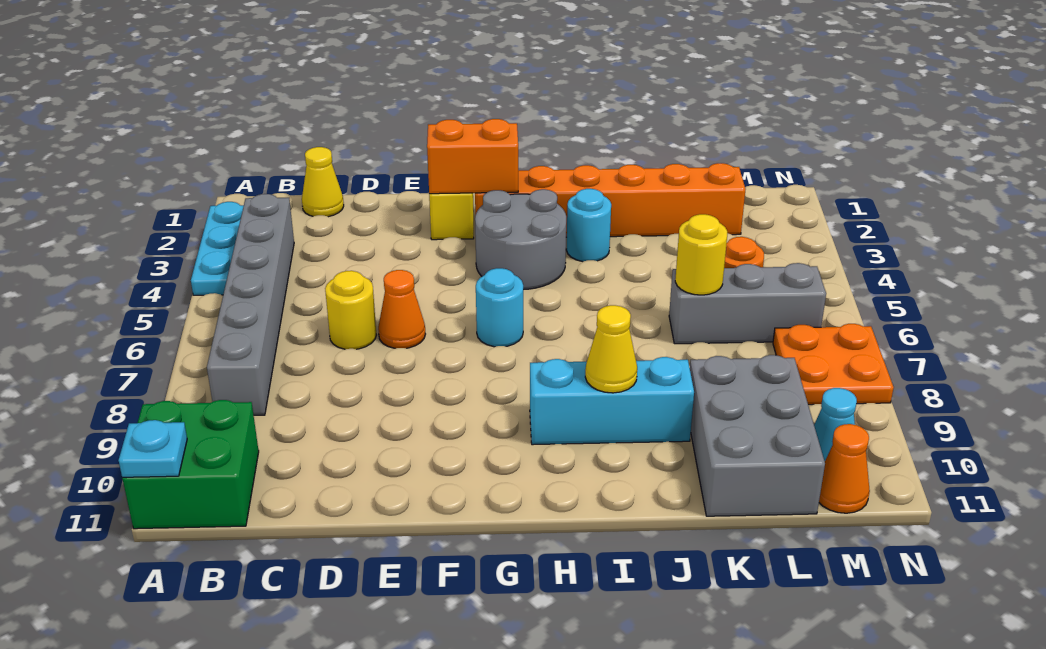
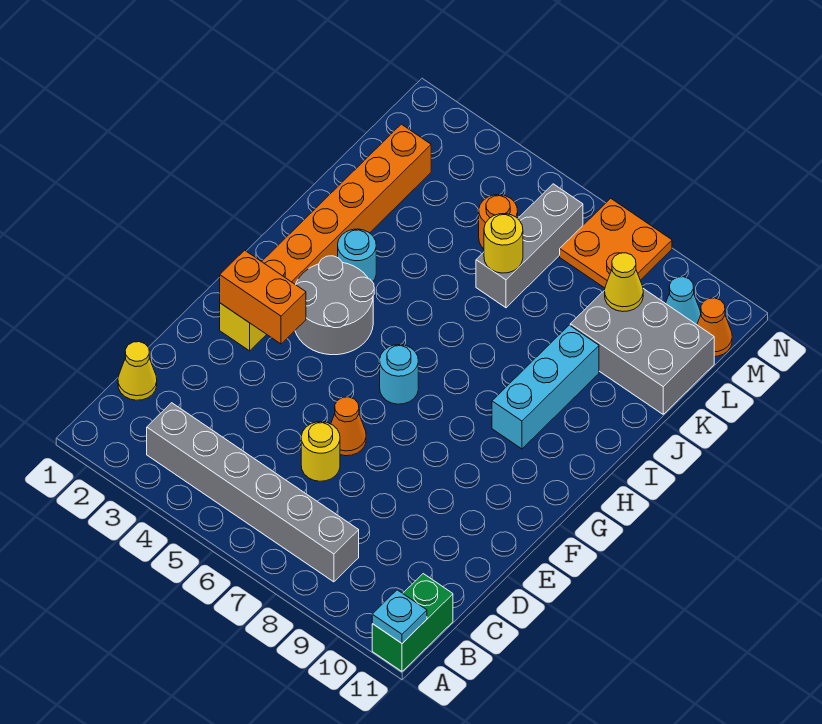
cyan 1x3 plate [191,202,244,295] -> none
green 2x2 brick [122,400,259,529] -> green 1x2 brick [372,574,453,671]
orange 1x2 brick [427,119,518,194] -> orange 1x2 brick turned to [220,250,306,344]
yellow 1x1 cone [585,305,637,393] -> yellow 1x1 cone moved to [605,253,643,312]

